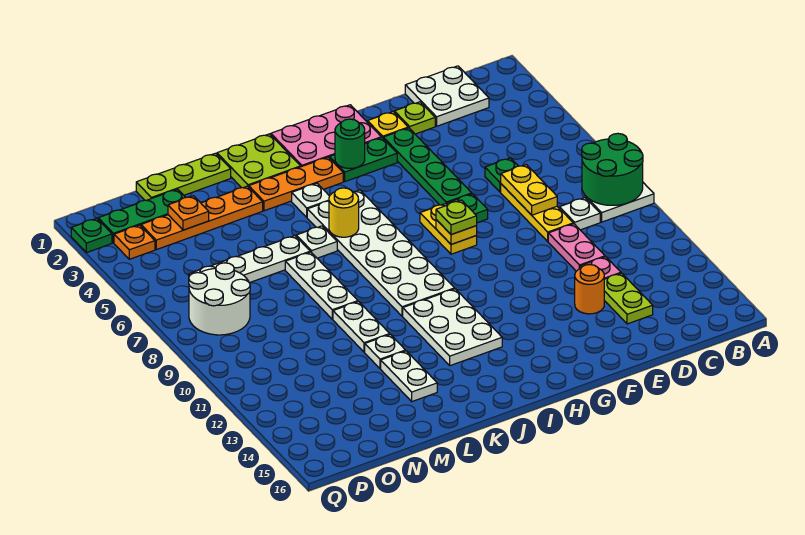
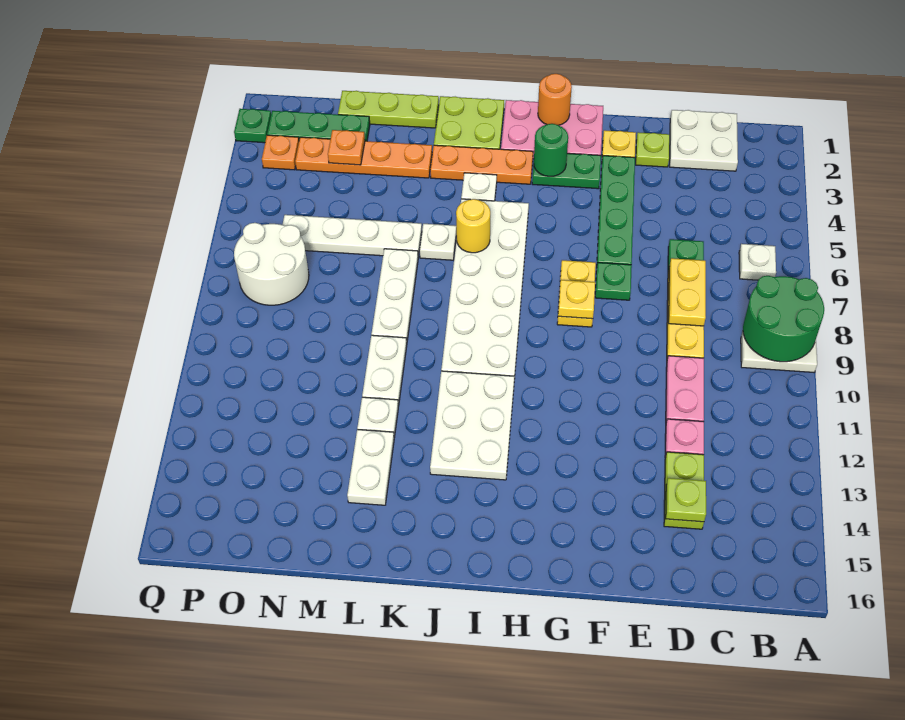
white 1x1 plate [560,198,600,230] -> white 1x1 plate moved to [739,244,776,280]
orange 1x1 round brick [575,265,604,314] -> orange 1x1 round brick moved to [538,74,572,125]
lime 1x1 plate [436,200,477,235] -> lime 1x1 plate moved to [666,478,706,522]

